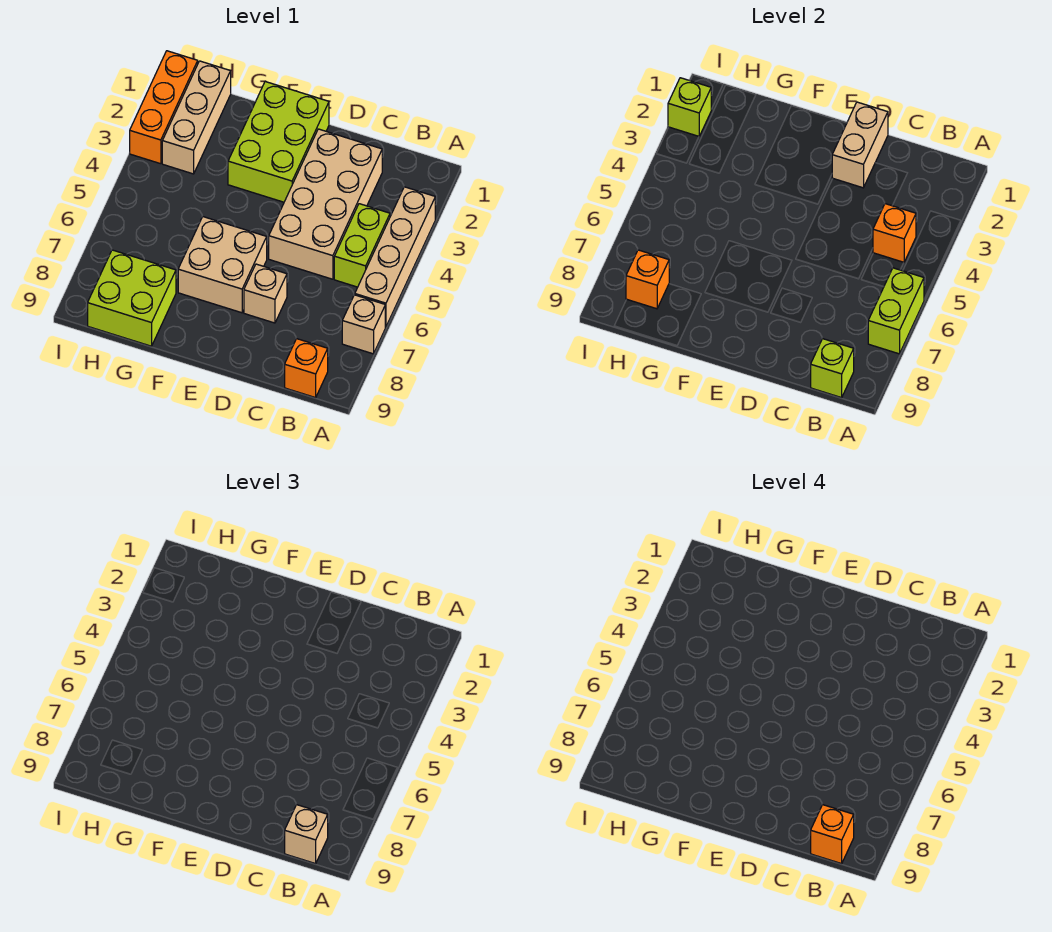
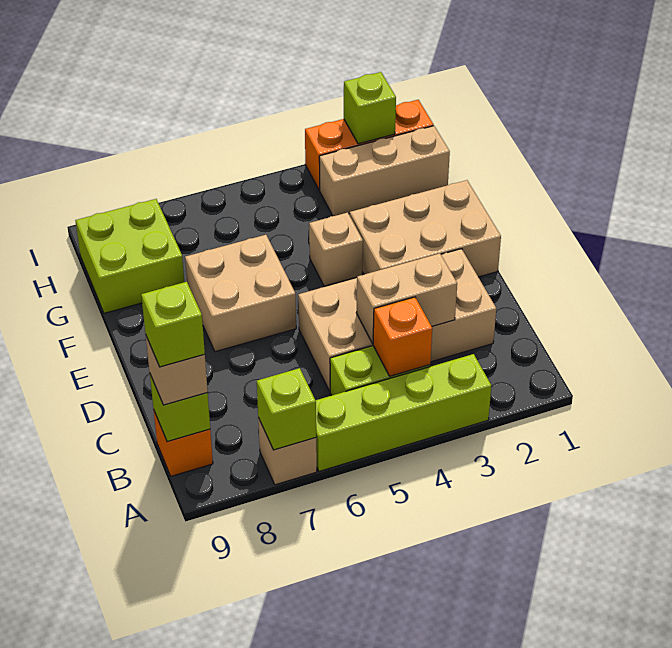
tan 1x4 brick [355,187,435,327] -> lime 1x4 brick [316,354,492,471]
lime 1x2 brick [868,268,924,354] -> lime 1x1 brick [257,368,316,450]
orange 1x1 brick [811,805,854,864] -> lime 1x1 brick [141,282,205,367]
tan 1x2 brick [832,102,888,188] -> tan 1x2 brick moved to [356,253,457,344]
tan 1x1 brick [244,264,287,323] -> tan 1x1 brick moved to [309,213,363,286]
lime 2x3 brick [228,82,329,202] -> tan 2x3 brick [350,180,501,277]
orange 1x1 brick [626,250,669,309] -> none

